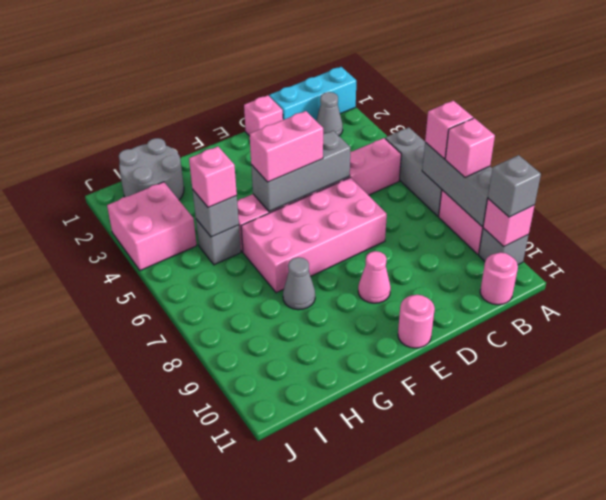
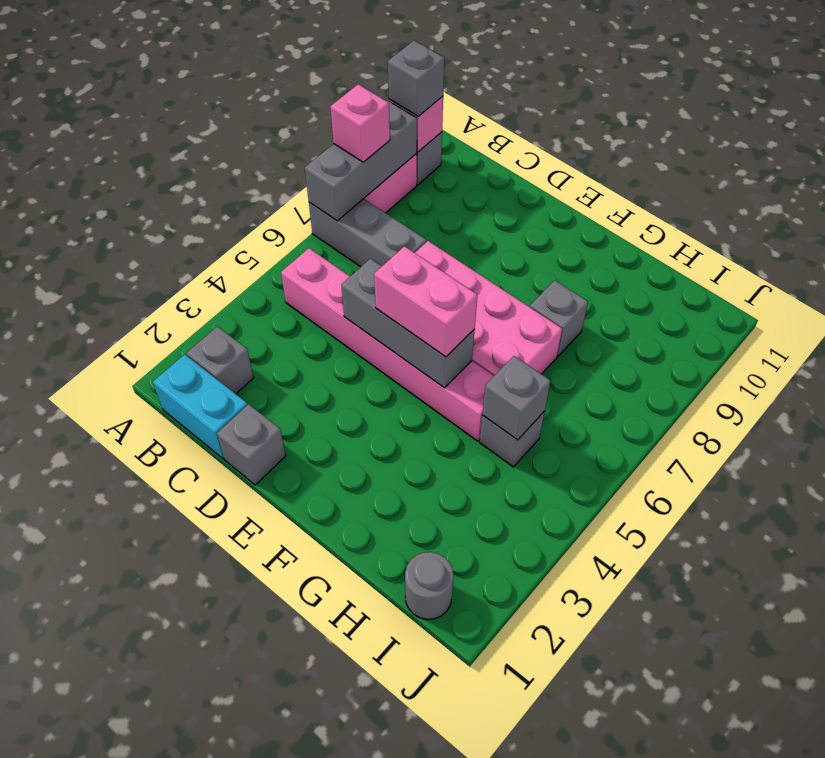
cyan 1x3 brick [269,67,356,120] -> cyan 1x2 brick [153,354,247,459]
grey 1x3 brick [385,127,442,216] -> grey 1x3 brick turned to [309,199,426,267]
pink 1x1 brick [425,101,473,159] -> none
grey 1x1 cone [316,92,343,136] -> grey 1x1 brick [187,326,254,394]
pink 1x1 round brick [480,252,518,305] -> none
pink 1x1 brick [244,95,283,136] -> grey 1x1 brick [217,404,286,485]
pink 1x1 cone [358,251,391,303] -> none
pink 1x1 round brick [398,295,435,348] -> none
grey 1x1 cone [283,257,315,310] -> grey 1x1 brick [530,280,588,357]
grey 2x2 round brick [119,138,184,200] -> grey 1x1 round brick [405,552,454,619]
pink 1x1 brick [189,147,237,208] -> none
pink 2x2 brick [107,182,197,271] -> none

